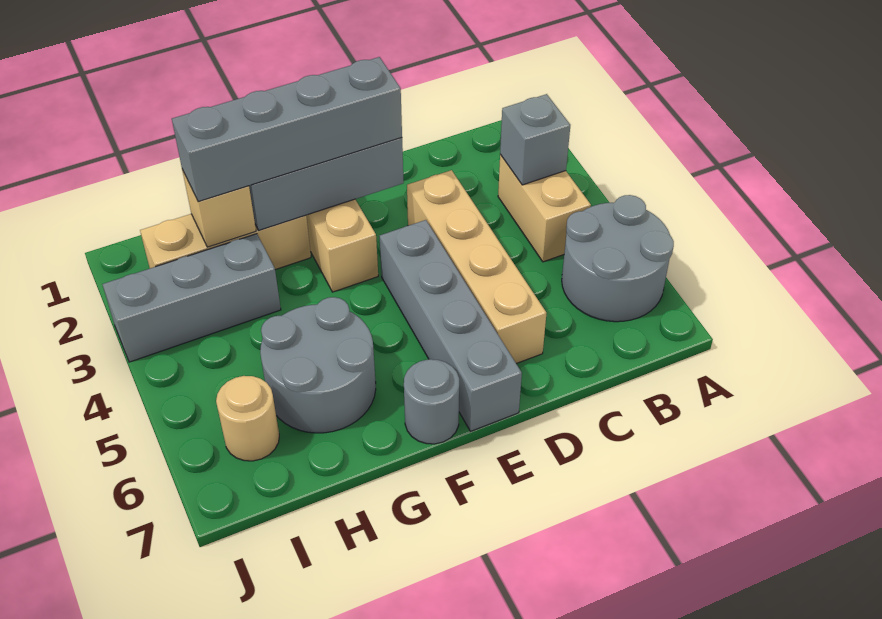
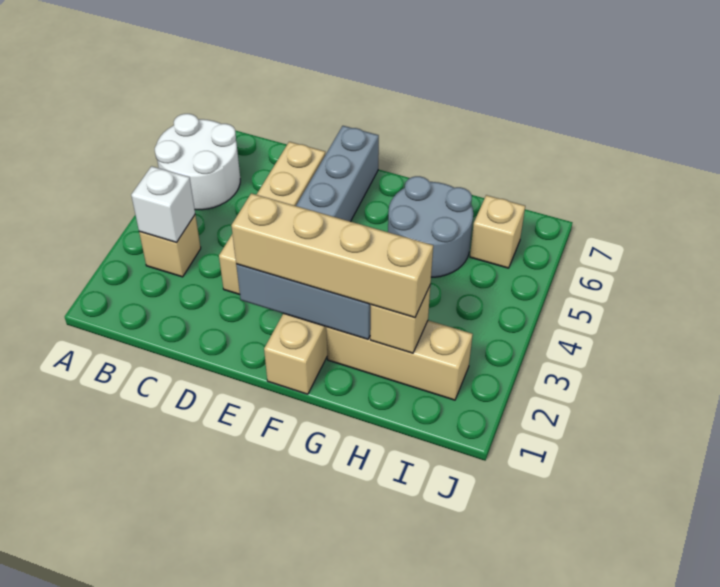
grey 2x2 round brick [562,195,674,322] -> white 2x2 round brick [155,114,240,210]
tan 1x2 brick [498,155,591,262] -> tan 1x1 brick [139,215,201,277]
grey 1x1 brick [500,94,570,185] -> white 1x1 brick [131,166,195,243]
grey 1x4 brick [172,57,402,202] -> tan 1x4 brick [231,193,433,318]
grey 1x1 round brick [404,359,459,444] -> none
grey 1x3 brick [102,234,281,362] -> none
tan 1x1 round brick [216,376,279,461] -> tan 1x1 brick [470,195,525,268]

